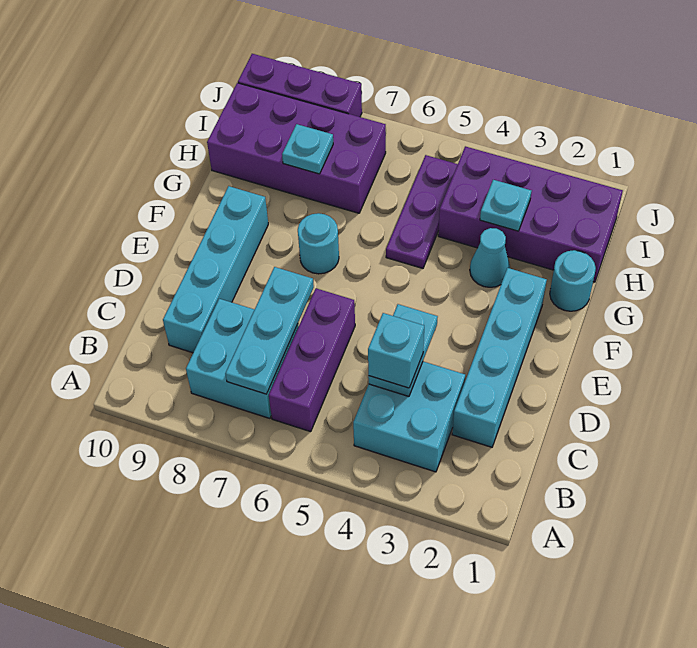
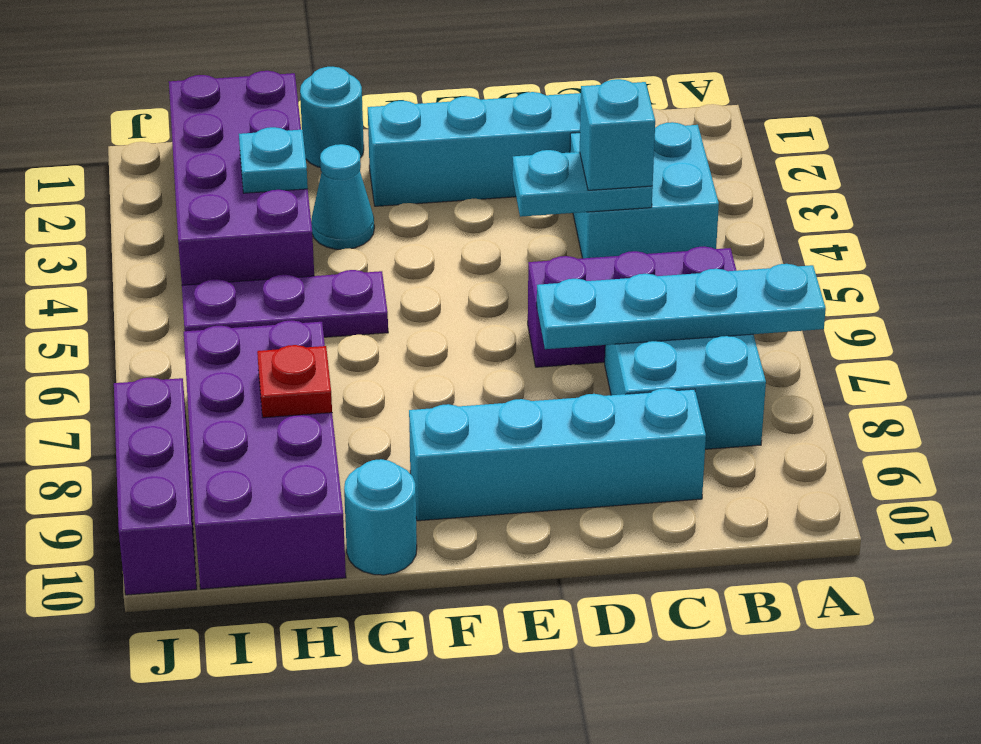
cyan 1x3 plate [225,267,314,394] -> cyan 1x4 plate [536,264,826,349]
cyan 1x1 round brick [298,213,339,274] -> cyan 1x1 round brick moved to [344,459,417,575]
cyan 1x1 plate [282,124,333,174] -> red 1x1 plate [257,345,332,418]

